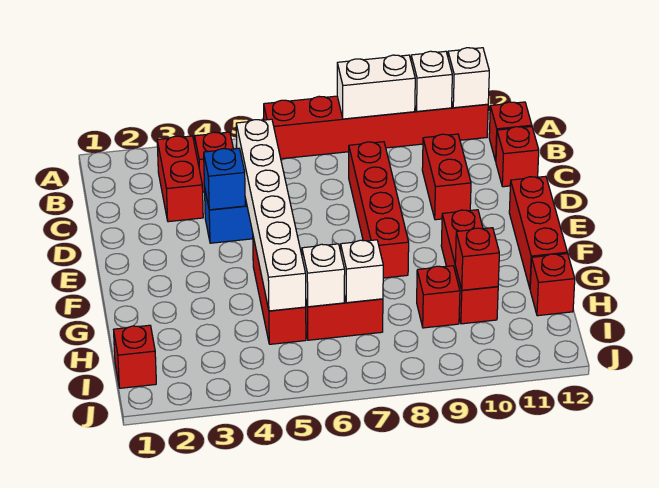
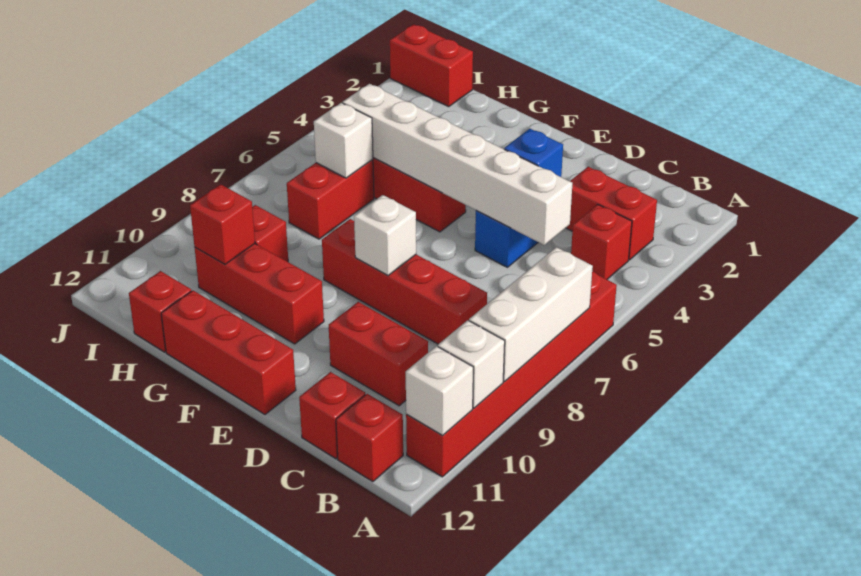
white 1x2 brick [337,55,415,119] -> white 1x3 brick [469,247,593,382]
white 1x1 brick [340,240,383,303] -> white 1x1 brick moved to [354,195,416,276]
red 1x1 brick [114,325,156,388] -> red 1x2 brick [390,24,473,107]

